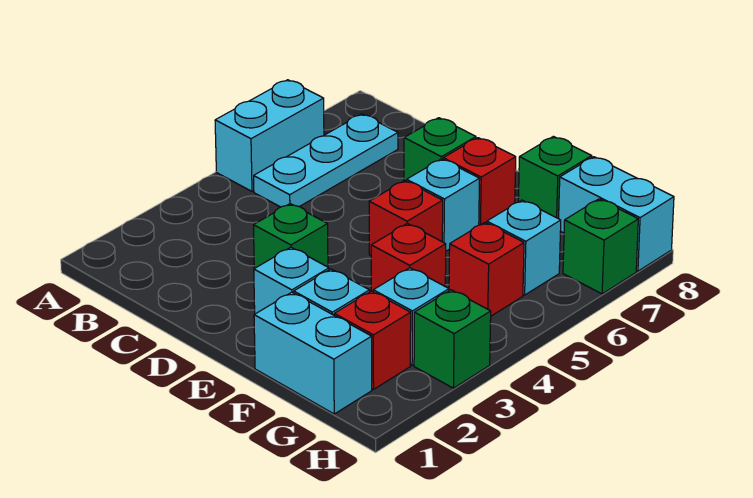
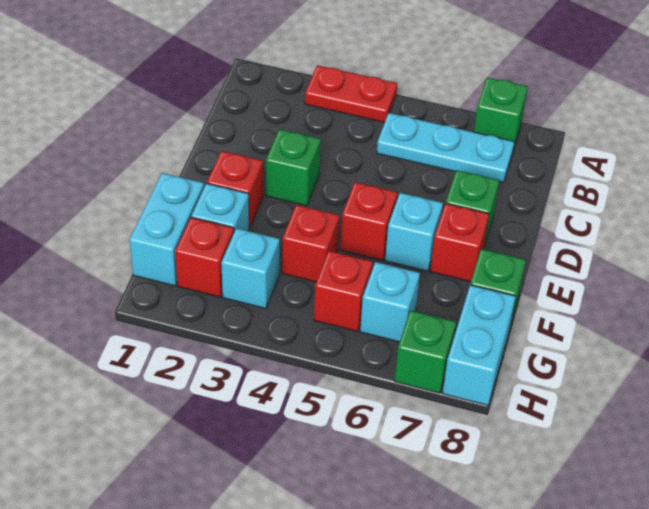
none -> red 1x2 plate [305,65,397,122]
cyan 1x2 brick [215,80,324,191] -> none
cyan 1x1 brick [254,247,329,314] -> red 1x1 brick [207,151,263,228]
green 1x1 brick [414,290,491,388] -> green 1x1 brick moved to [474,77,528,150]

